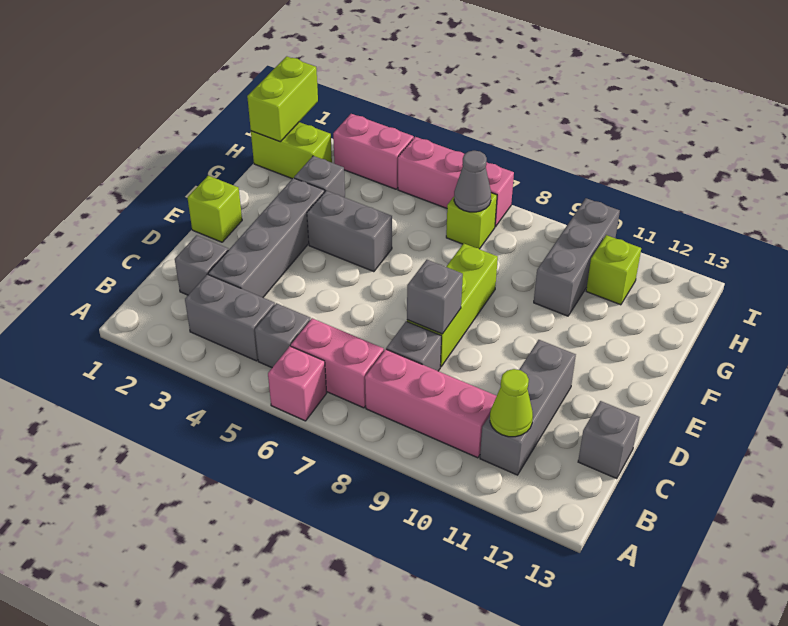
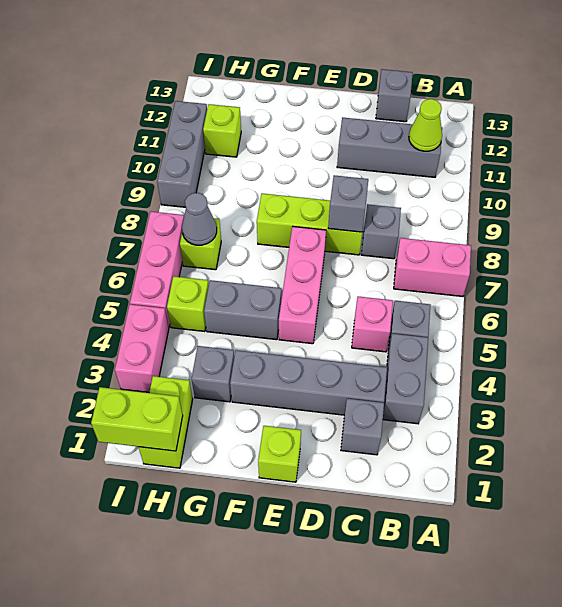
pink 1x1 brick [268,346,327,421] -> pink 1x1 brick moved to [352,297,393,352]
pink 1x2 brick [291,318,384,408] -> pink 1x2 brick turned to [394,238,471,297]
pink 1x3 brick [365,349,497,458] -> pink 1x3 brick moved to [279,226,326,344]
grey 1x2 brick [307,191,392,272] -> grey 1x2 brick turned to [204,280,281,340]
grey 1x3 brick [534,198,620,316] -> grey 1x3 brick turned to [157,101,207,207]
none -> lime 1x1 brick [167,276,209,332]

